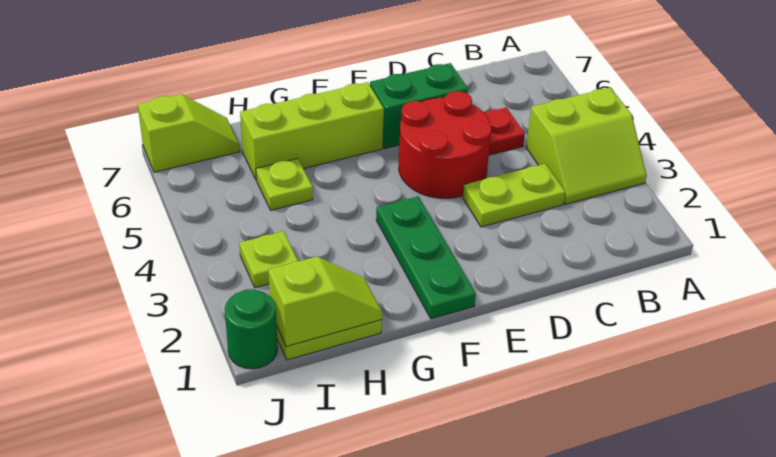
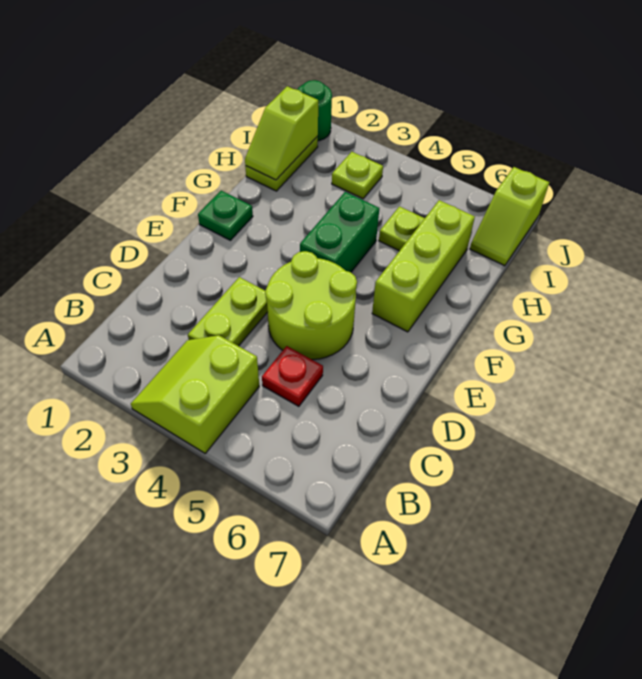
red 2x2 round brick [399,91,491,198] -> lime 2x2 round brick [265,251,357,359]
green 1x2 brick [370,63,468,149] -> green 1x2 brick moved to [300,192,379,272]
green 1x3 plate [376,197,476,319] -> green 1x1 plate [198,191,253,240]

